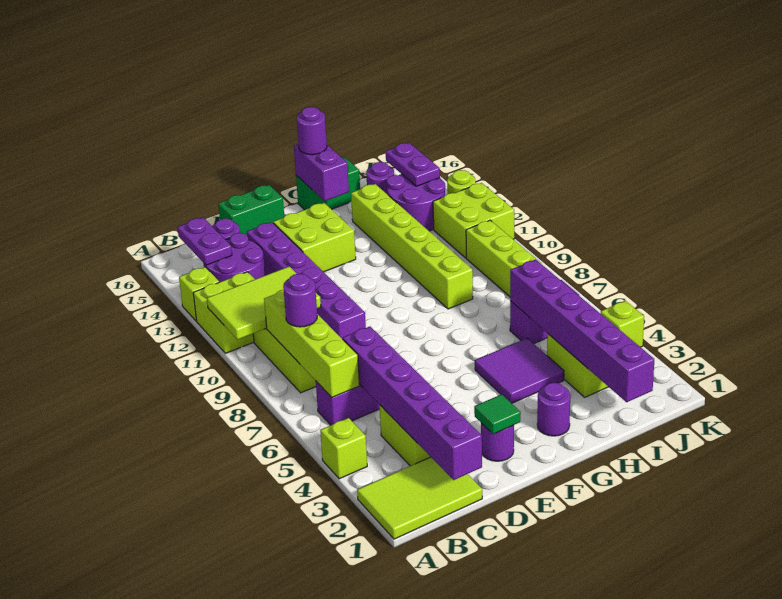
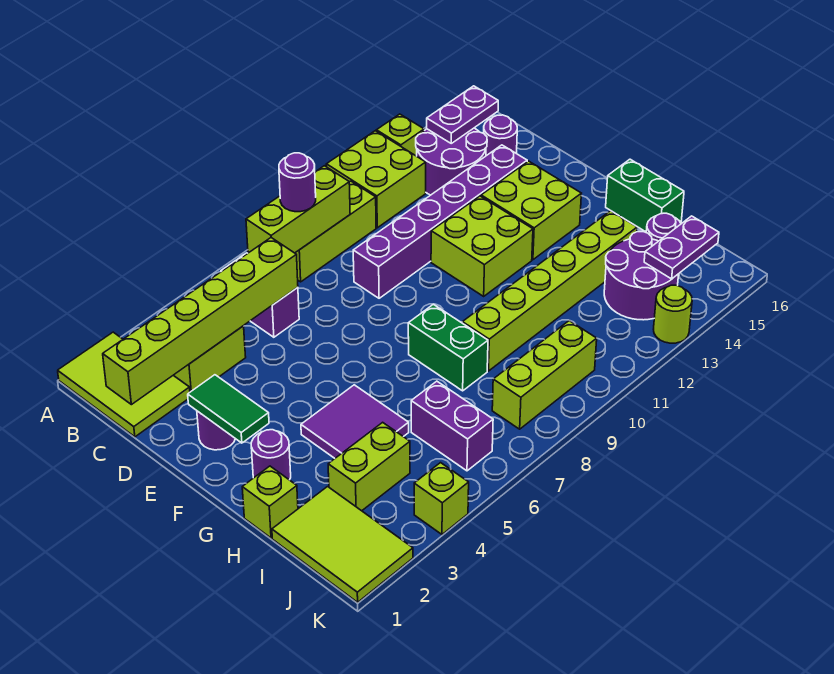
lime 1x1 brick [320,418,367,479] -> lime 1x1 brick moved to [242,466,298,538]
lime 2x3 tile [207,266,321,340] -> lime 2x3 tile moved to [272,487,413,602]
lime 1x4 brick [264,290,360,397] -> lime 1x3 brick [246,166,350,253]
purple 1x6 brick [343,327,482,480] -> lime 1x6 brick [103,238,298,405]
green 1x2 brick [218,185,284,235] -> green 1x2 brick moved to [408,304,488,391]
green 1x1 tile [474,394,521,434] -> green 1x2 tile [188,375,269,443]
purple 1x2 brick [294,144,349,201] -> none
purple 1x1 round brick [297,107,327,155] -> none
purple 1x6 brick [510,259,654,402] -> none
lime 2x2 brick [433,183,514,258] -> lime 2x2 brick moved to [431,196,533,296]

